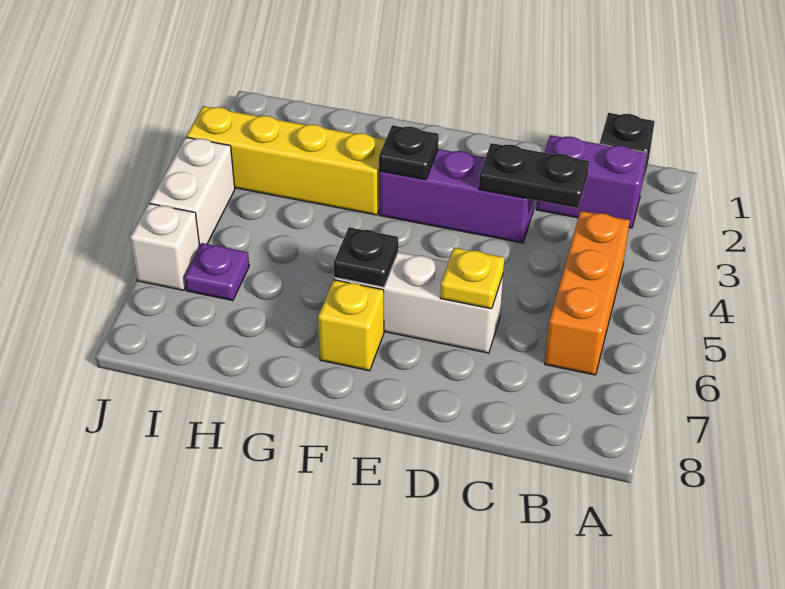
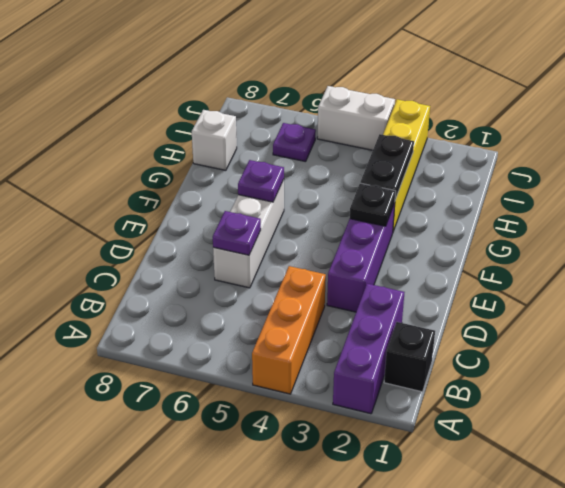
purple 1x2 brick [536,135,647,228] -> purple 1x3 brick [333,284,404,414]
orange 1x3 brick [545,211,630,375] -> orange 1x3 brick turned to [252,266,326,394]
black 1x2 plate [479,143,589,208] -> black 1x2 plate moved to [360,134,414,200]
yellow 1x1 plate [440,248,504,309] -> purple 1x1 plate [213,211,261,255]
black 1x1 plate [334,227,398,287] -> purple 1x1 plate [238,160,284,202]
yellow 1x1 brick [318,280,384,371] -> none
white 1x1 brick [130,204,200,290] -> white 1x1 brick moved to [192,110,237,170]

